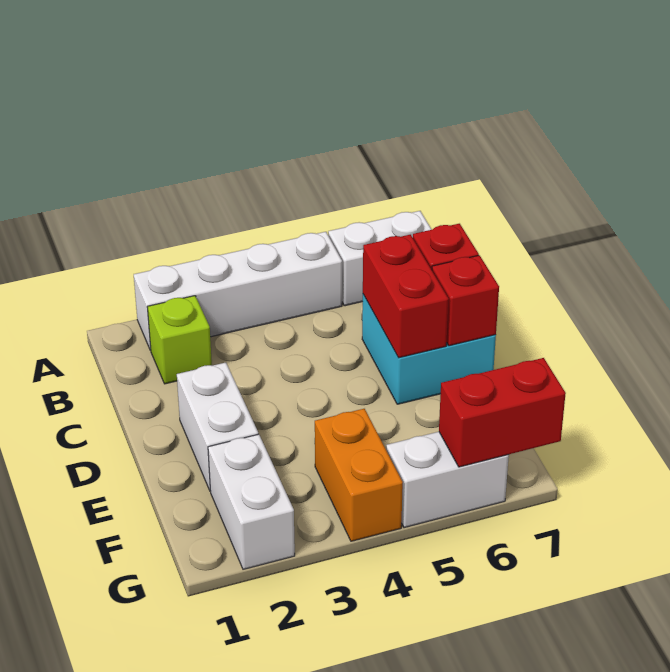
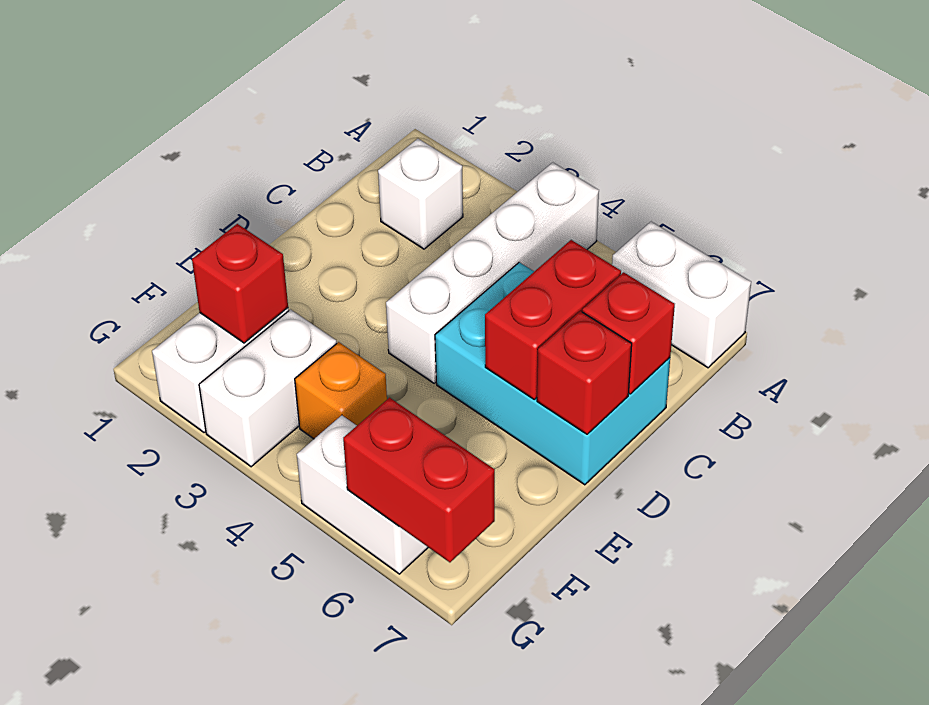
white 1x4 brick [134,232,342,351] -> white 1x4 brick turned to [386,162,599,383]
lime 1x1 brick [147,296,212,384] -> white 1x1 brick [378,139,463,249]
cyan 2x2 brick [362,295,496,404] -> cyan 2x3 brick [435,262,670,485]
white 1x2 brick [177,363,258,490] -> white 1x2 brick moved to [199,309,337,467]
none -> red 1x1 brick [192,224,288,343]
orange 1x2 brick [315,409,403,541] -> orange 1x1 brick [295,342,387,439]

